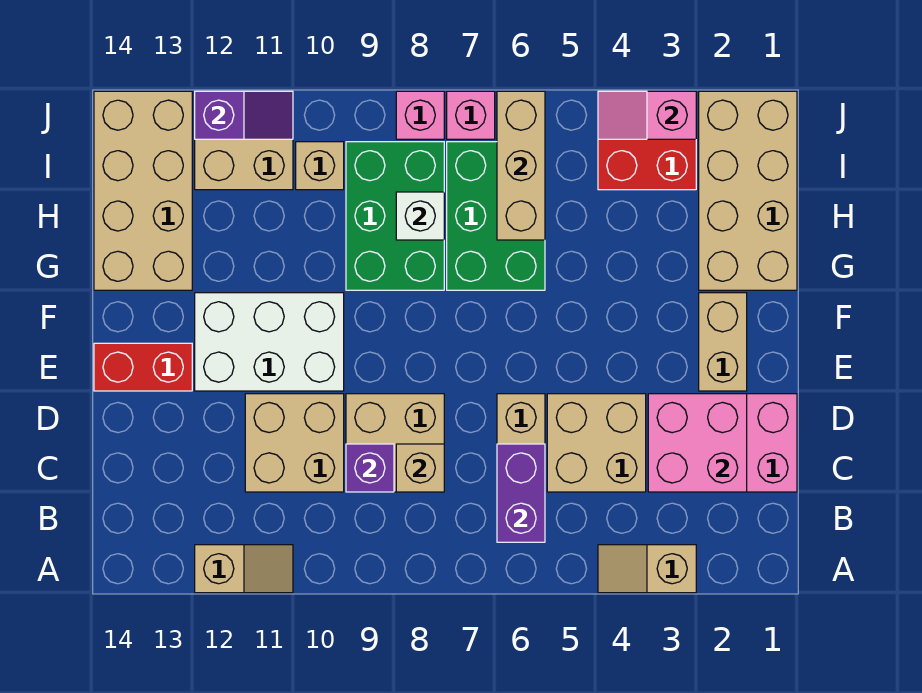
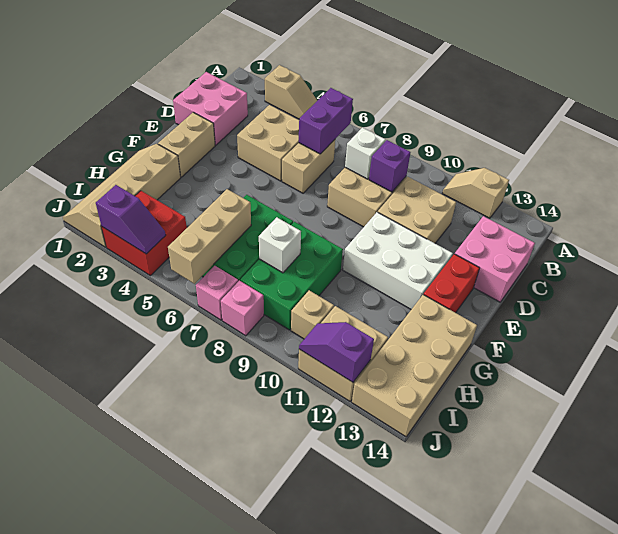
pink 2x2 brick [648,394,747,492] -> pink 2x2 brick moved to [455,216,535,302]
tan 1x1 brick [396,444,444,492] -> white 1x1 brick [345,128,385,179]
red 1x2 brick [94,343,192,391] -> red 1x2 brick turned to [424,254,479,313]
tan 2x4 brick [699,91,797,290] -> tan 2x4 slope [63,144,181,247]
pink 1x2 slope [598,91,696,139] -> purple 1x2 slope [96,185,166,254]

